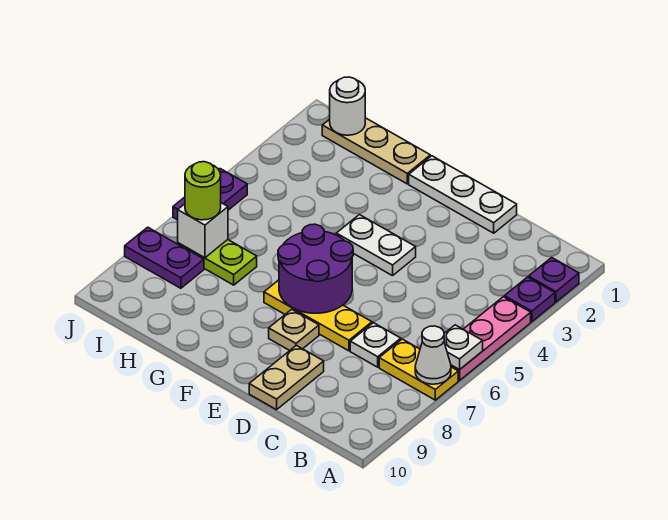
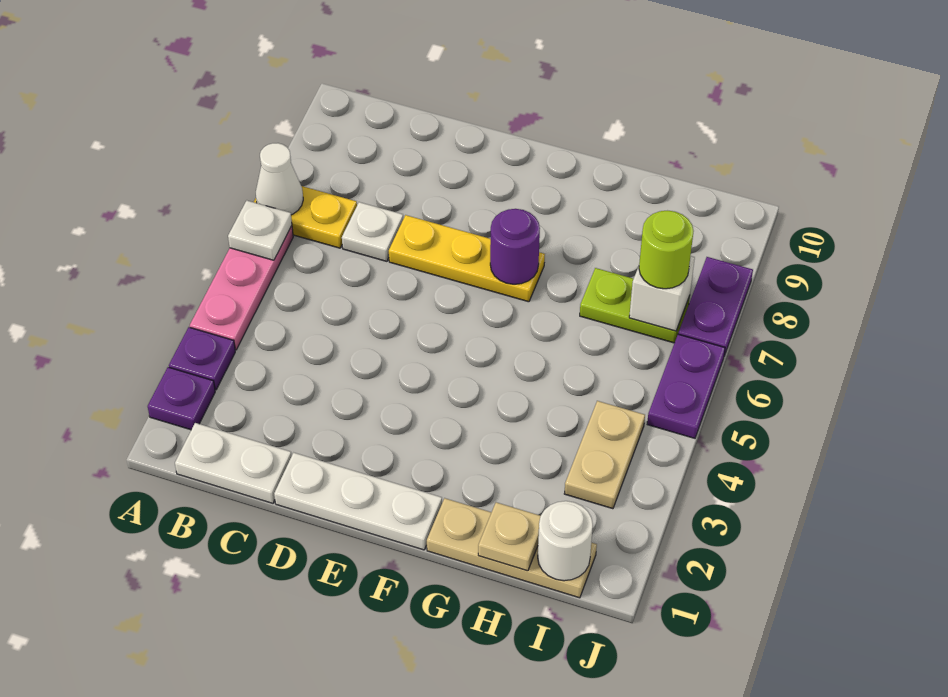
tan 1x2 plate [249,345,324,410] -> tan 1x2 plate moved to [564,401,645,509]
white 1x2 plate [336,215,416,276] -> white 1x2 plate moved to [175,423,292,503]
purple 2x2 round brick [278,224,353,313] -> purple 1x1 round brick [490,209,540,284]
tan 1x1 plate [269,309,319,351] -> tan 1x1 plate moved to [478,502,540,571]
purple 1x2 plate [125,227,204,288] -> purple 1x2 plate turned to [678,257,753,356]

